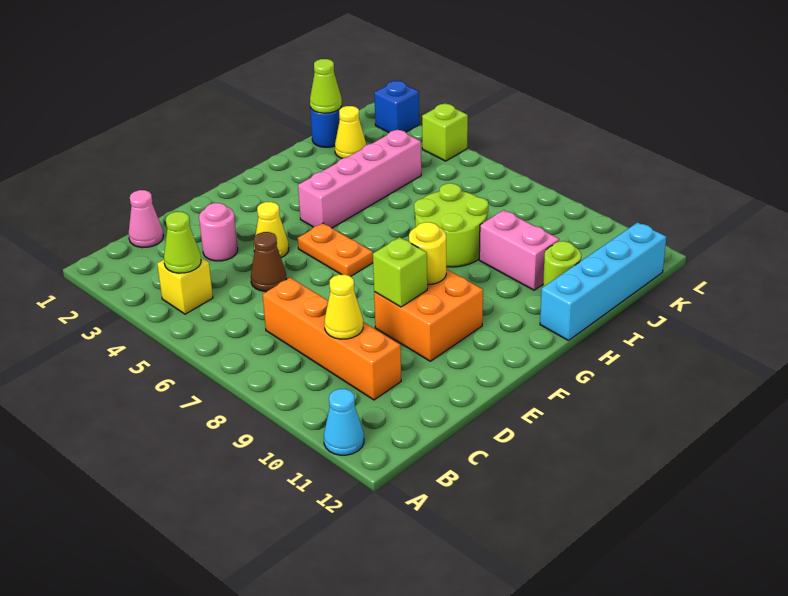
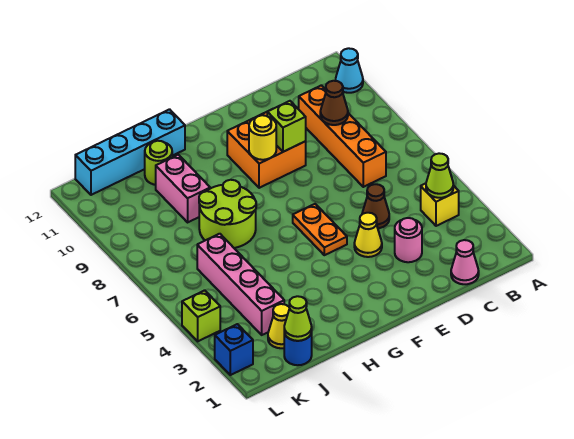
yellow 1x1 cone [324,274,363,339] -> brown 1x1 cone [320,81,348,125]
pink 1x4 brick [298,129,421,228] -> pink 1x4 brick turned to [197,234,284,335]

